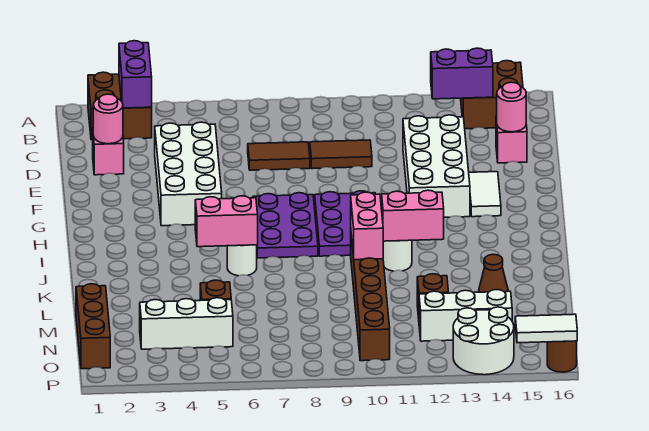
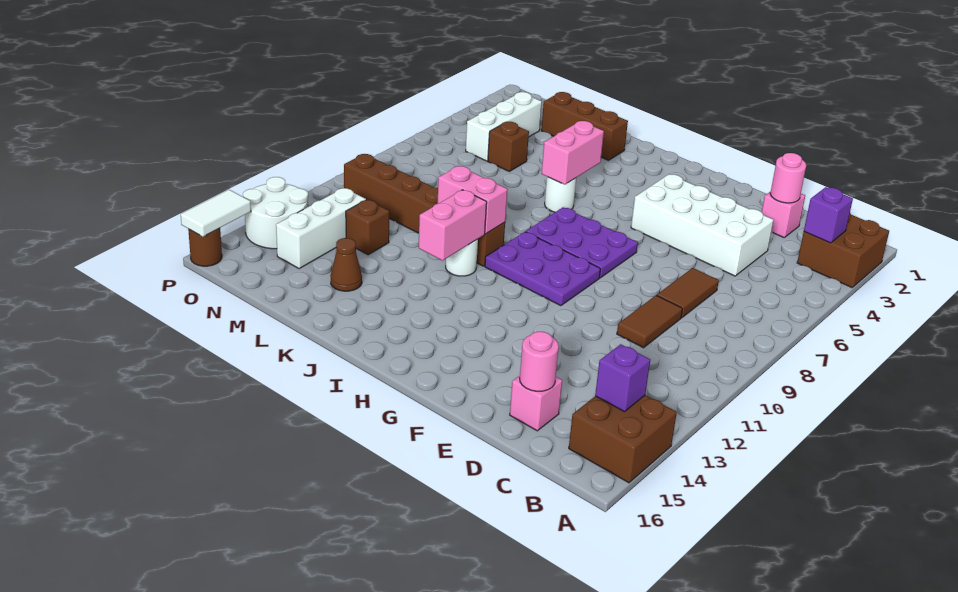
purple 1x2 brick [119,41,152,108] -> purple 1x1 brick [804,187,853,243]
purple 1x2 brick [431,48,493,99] -> purple 1x1 brick [595,344,650,412]
white 2x4 brick [403,115,470,217] -> none
white 1x2 tile [469,172,501,217] -> none
brown 1x3 brick [76,284,110,369] -> brown 1x3 brick moved to [541,92,628,160]

